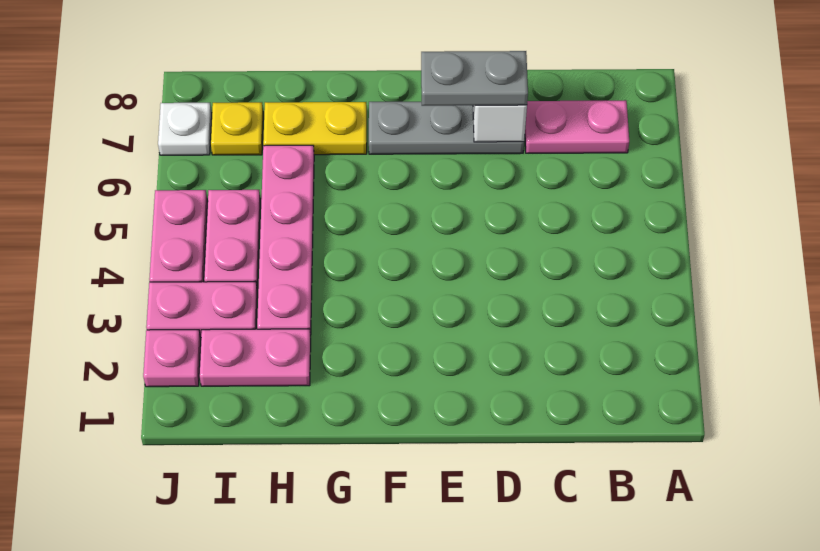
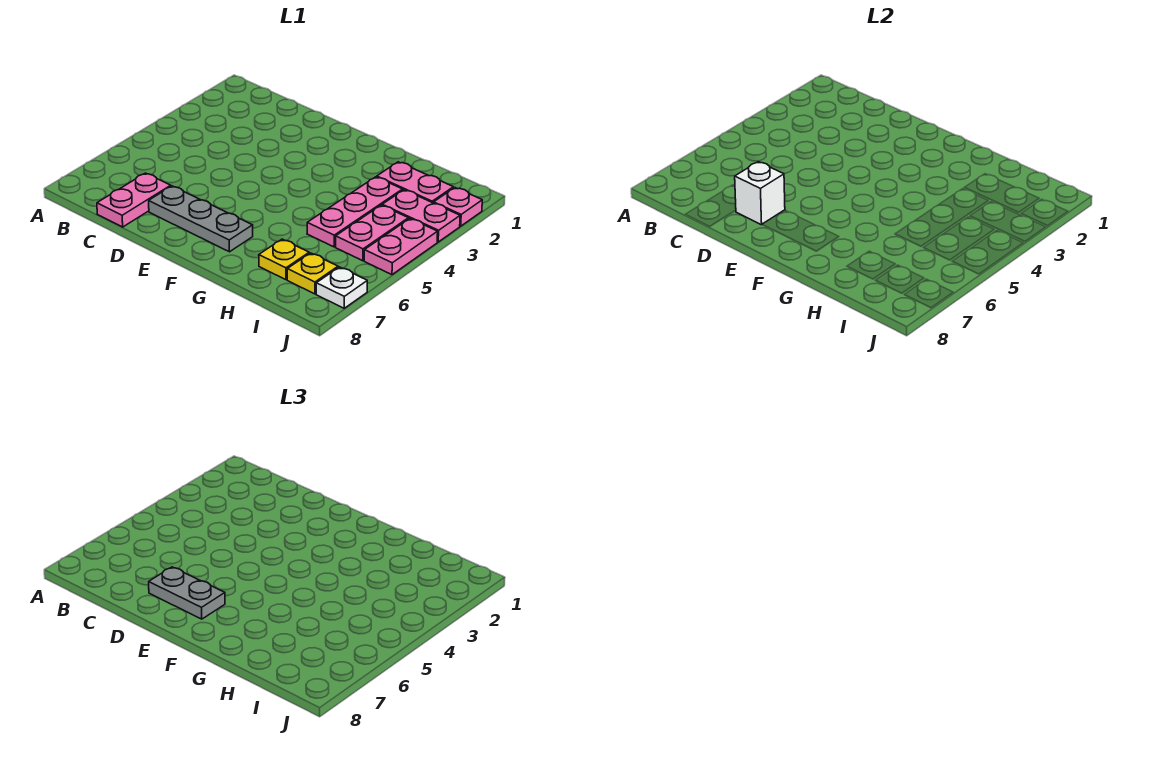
pink 1x2 plate [525,100,629,153] -> pink 1x2 plate turned to [97,173,171,227]
yellow 1x2 plate [263,102,367,155] -> yellow 1x1 plate [259,239,309,280]
pink 1x4 plate [257,145,314,336] -> pink 1x3 plate [307,177,403,247]

